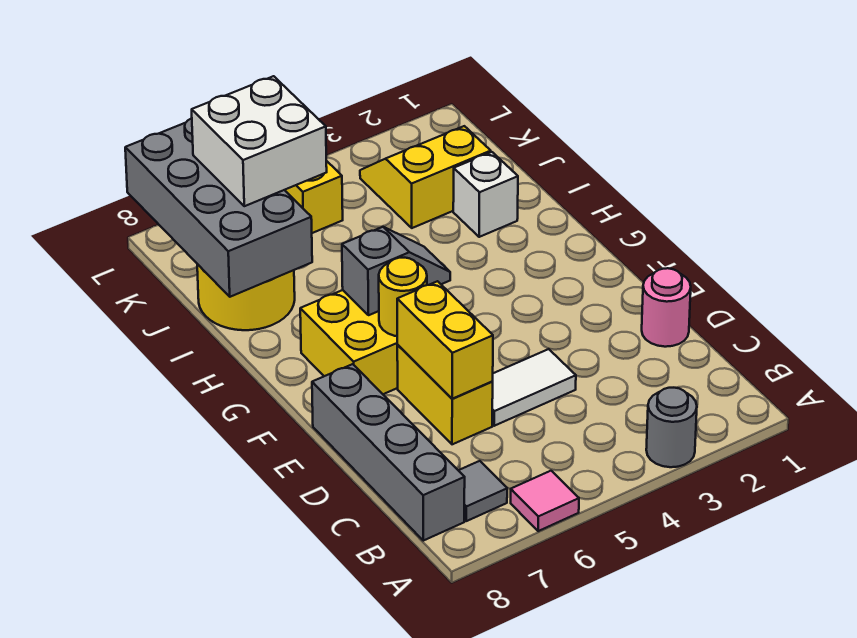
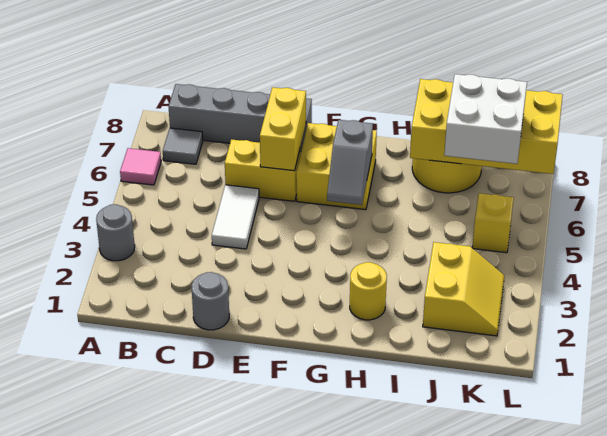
pink 1x1 round brick [642,268,691,347] -> grey 1x1 round brick [192,272,229,330]
yellow 1x2 brick [397,281,493,399] -> yellow 1x2 brick turned to [260,87,306,171]
yellow 1x1 round brick [379,258,427,336] -> yellow 1x1 round brick moved to [350,262,387,320]
white 1x1 brick [453,152,518,237] -> none
grey 2x4 brick [125,118,312,297] -> yellow 2x4 brick [410,79,563,174]

